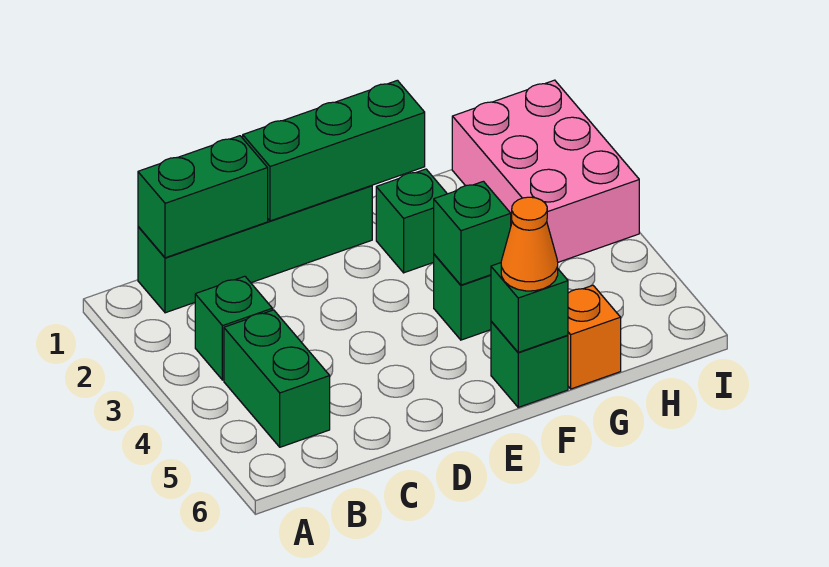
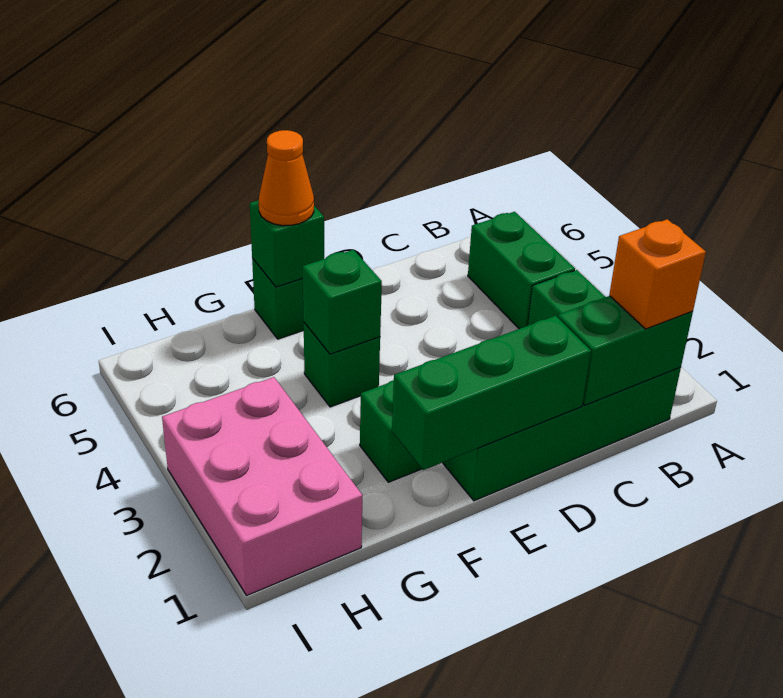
orange 1x1 brick [568,285,621,389] -> orange 1x1 brick moved to [609,219,706,329]

